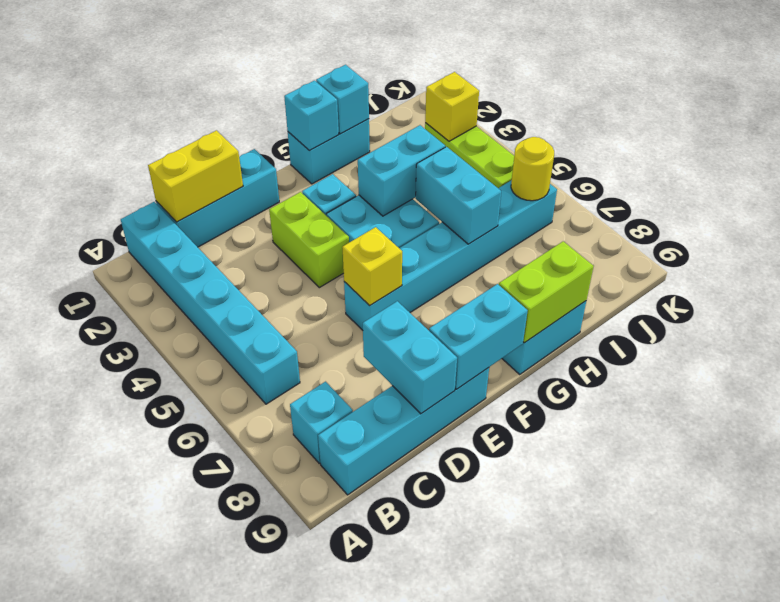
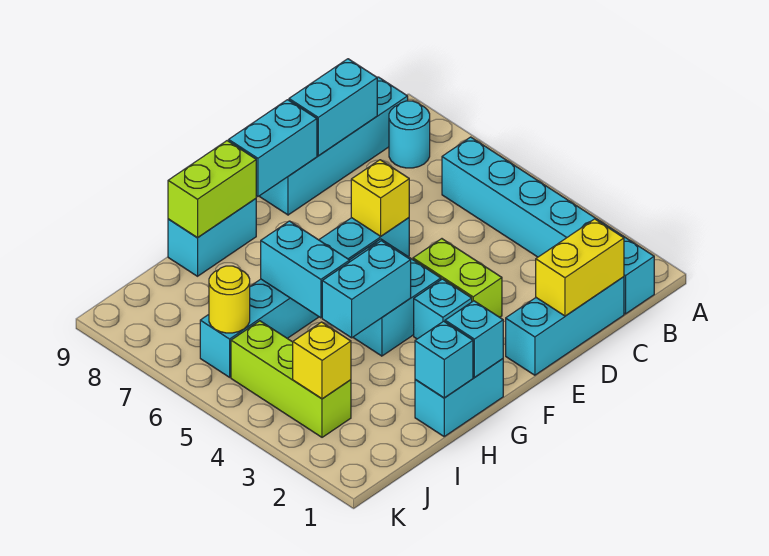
cyan 1x1 brick [290,382,353,463] -> cyan 1x1 round brick [389,101,430,168]
cyan 1x2 brick [363,301,457,414] -> cyan 1x2 brick turned to [289,59,377,156]

